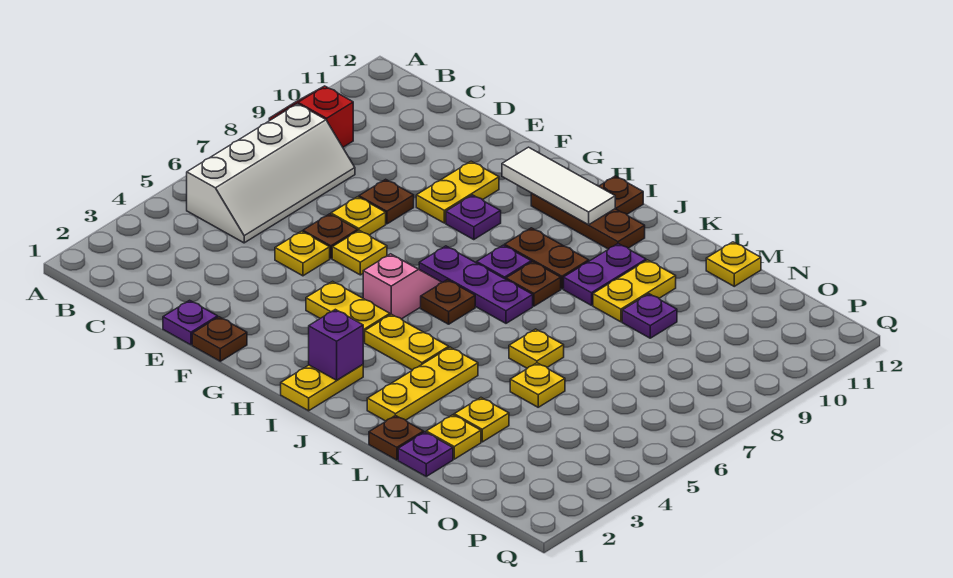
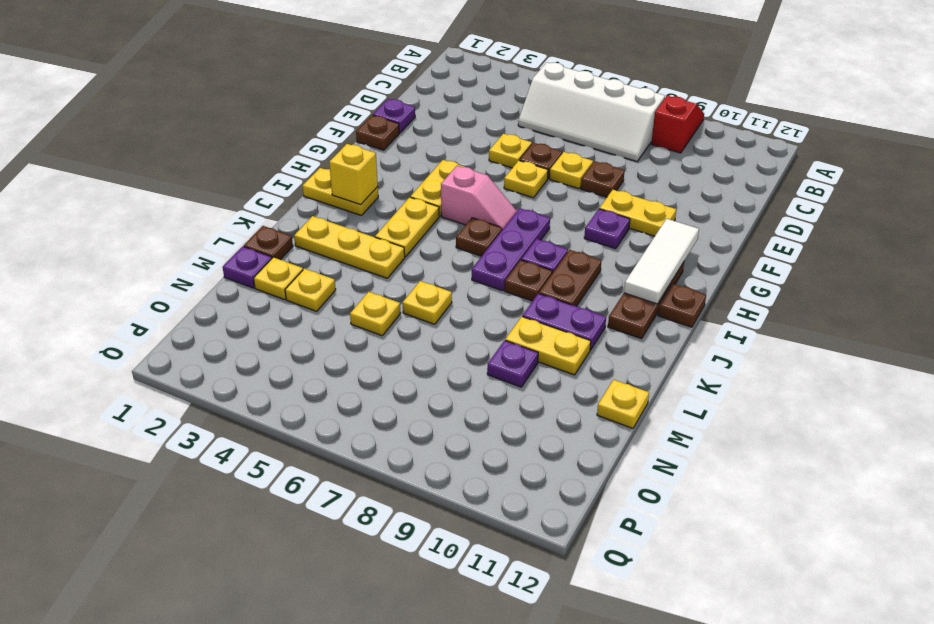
purple 1x1 brick [309,309,363,380] -> yellow 1x1 brick [329,144,378,205]

